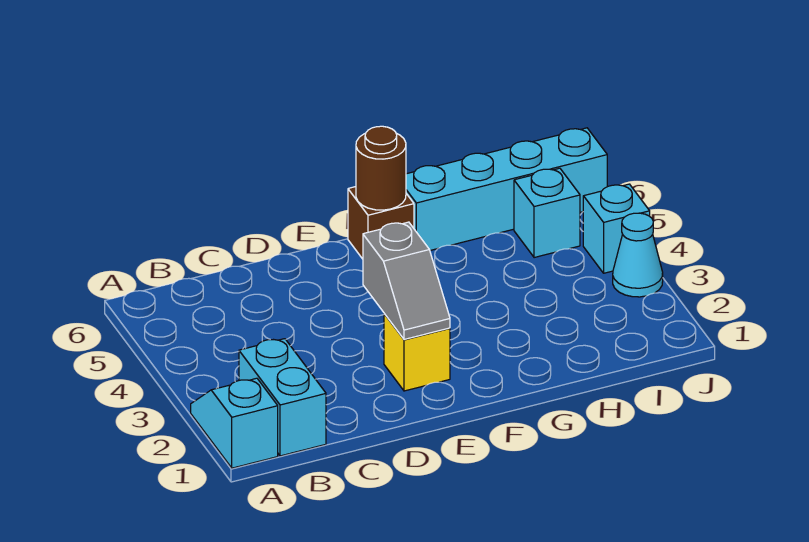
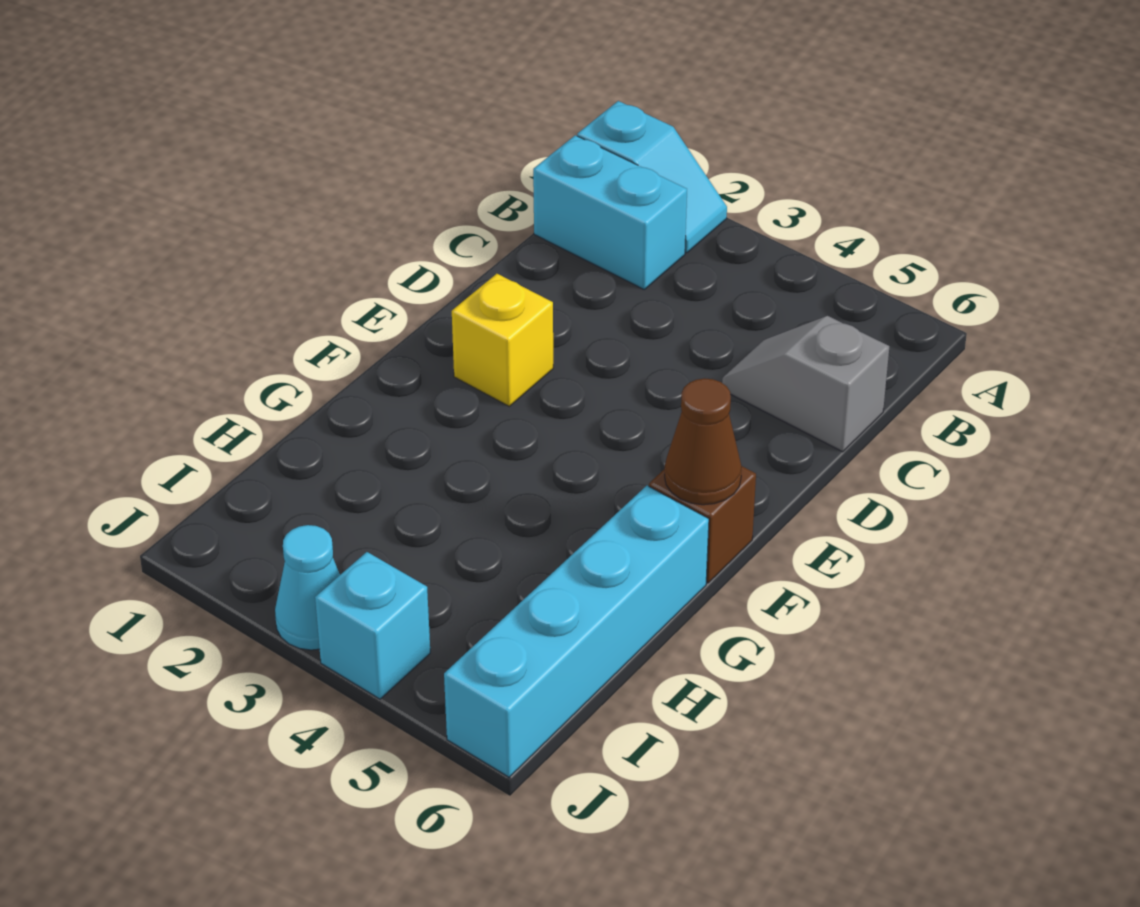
grey 1x2 slope [363,222,450,340] -> grey 1x2 slope moved to [722,316,889,452]
brown 1x1 round brick [356,126,406,210] -> brown 1x1 cone [665,378,742,505]
cyan 1x1 brick [514,168,580,258] -> none

